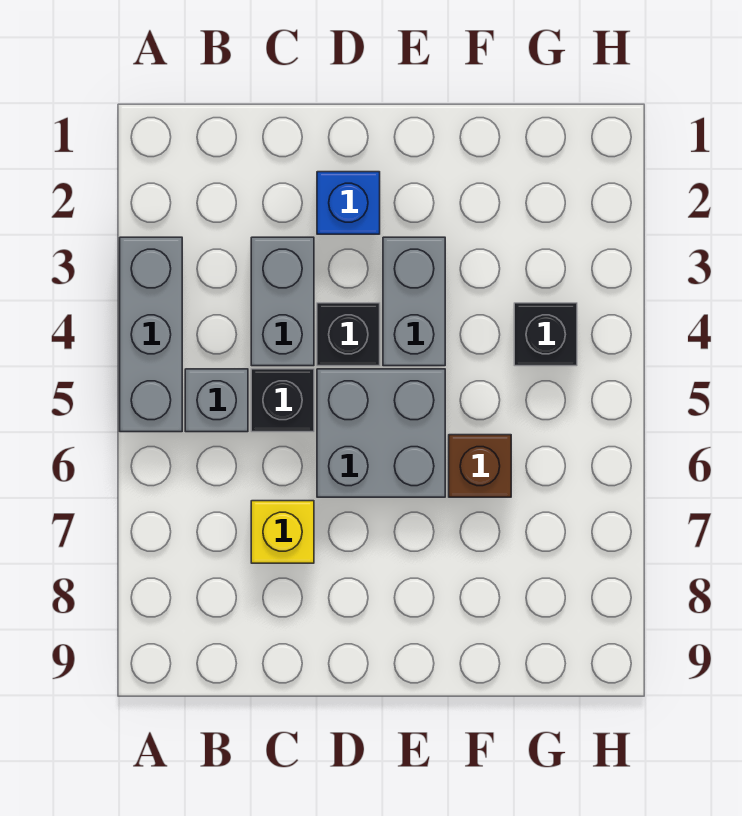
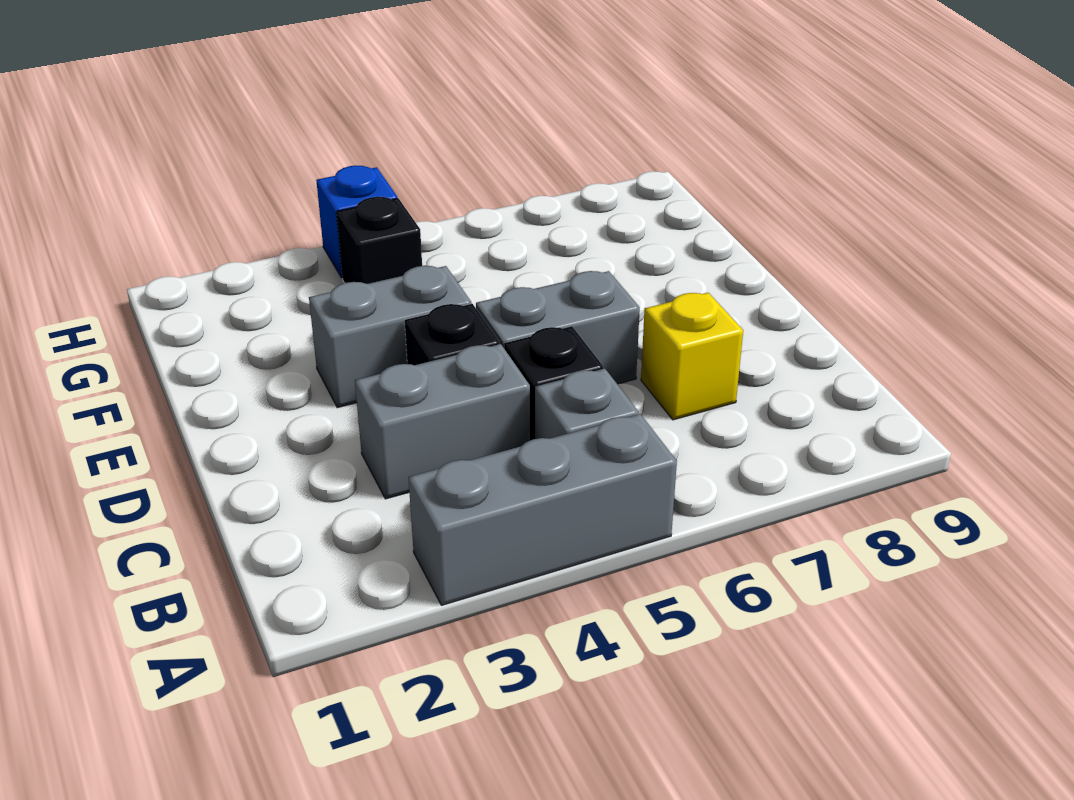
blue 1x1 brick [317,172,380,234] -> blue 1x1 brick moved to [316,165,397,278]
grey 2x2 brick [317,369,445,497] -> grey 1x2 brick [476,271,640,384]
brown 1x1 brick [449,435,511,497] -> none

